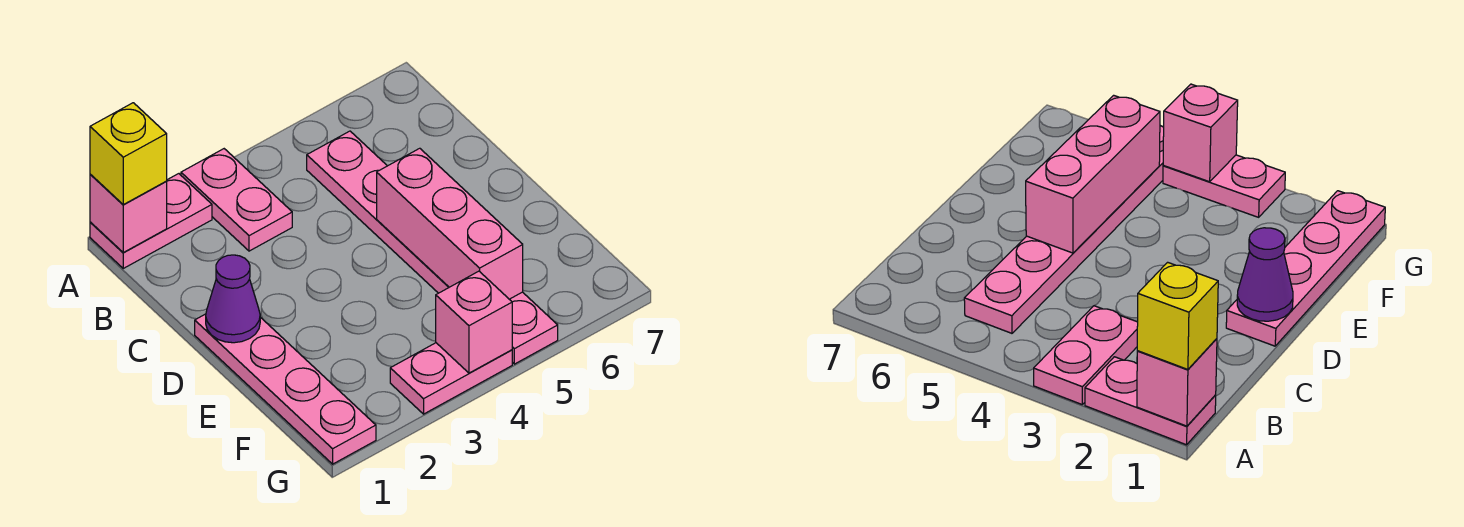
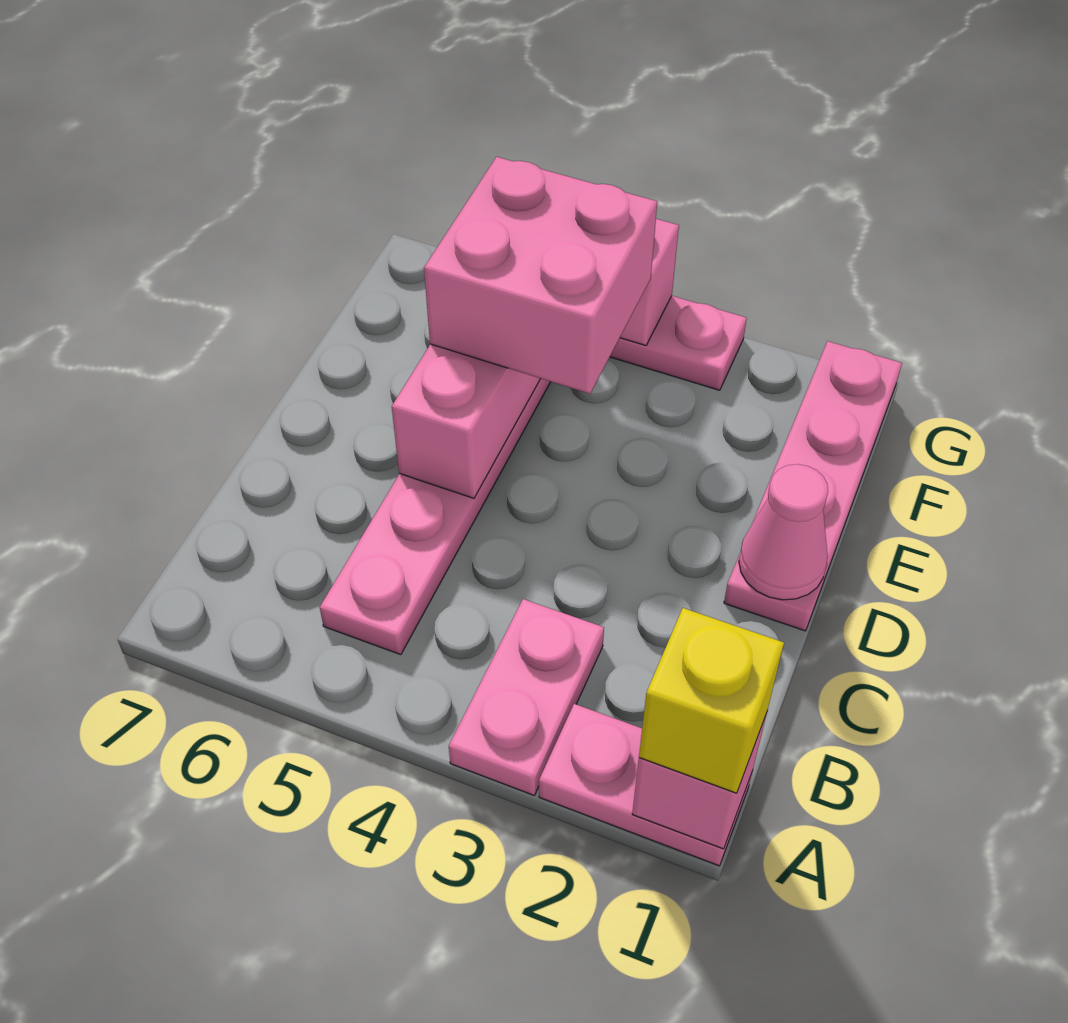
purple 1x1 cone [206,255,260,343] -> pink 1x1 cone [739,464,828,600]
none -> pink 2x2 brick [424,157,657,394]

